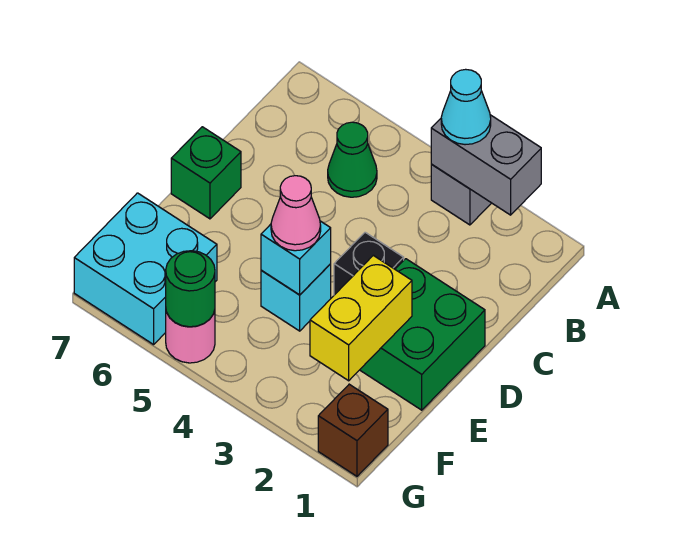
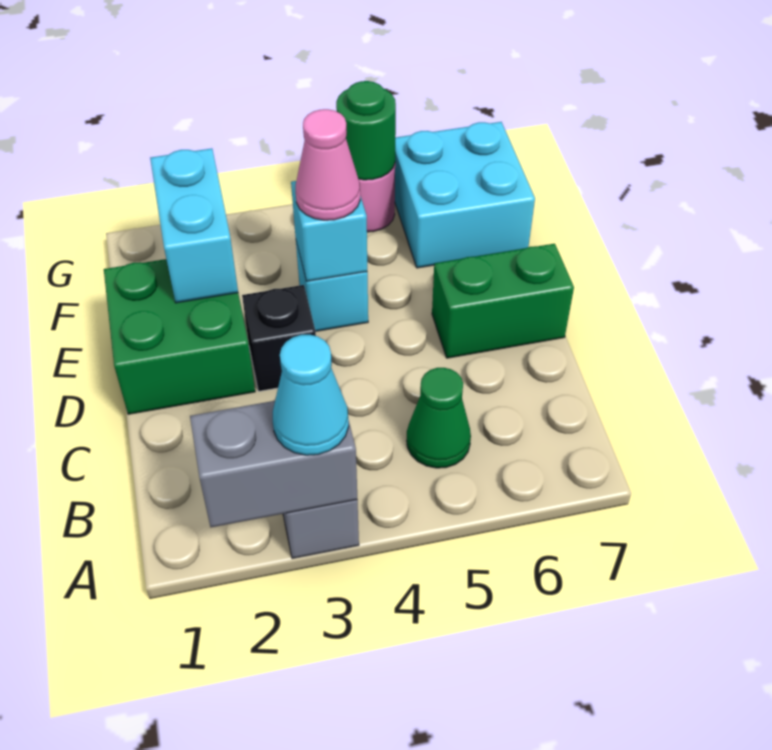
green 1x1 brick [171,127,241,219] -> green 1x2 brick [432,244,574,358]
yellow 1x2 brick [310,255,412,381] -> cyan 1x2 brick [150,148,238,303]
brown 1x1 brick [318,384,388,476] -> none

